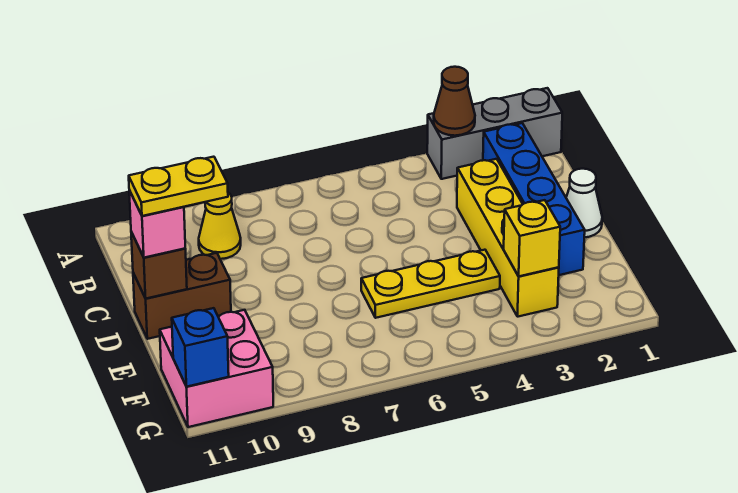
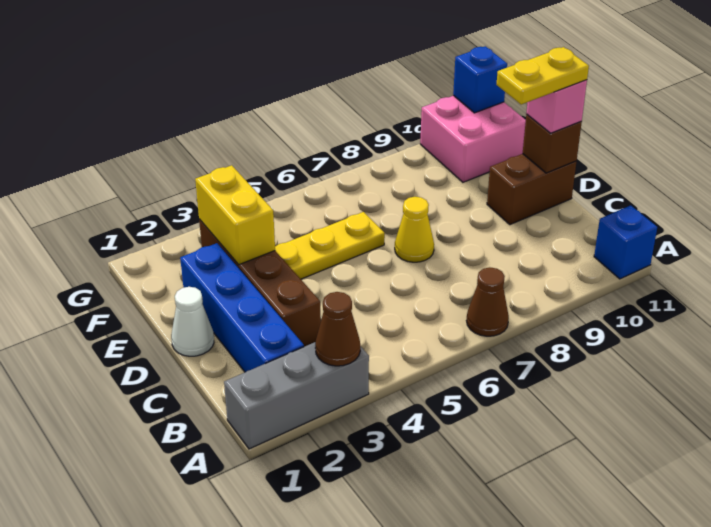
none -> brown 1x1 cone [466,267,509,336]
none -> blue 1x1 brick [594,205,657,279]
yellow 1x1 cone [199,193,241,259] -> yellow 1x1 cone moved to [395,197,434,262]
yellow 1x4 brick [457,159,559,317] -> brown 1x4 brick [199,219,321,347]
yellow 1x1 brick [504,200,560,276] -> yellow 1x2 brick [195,165,275,265]

